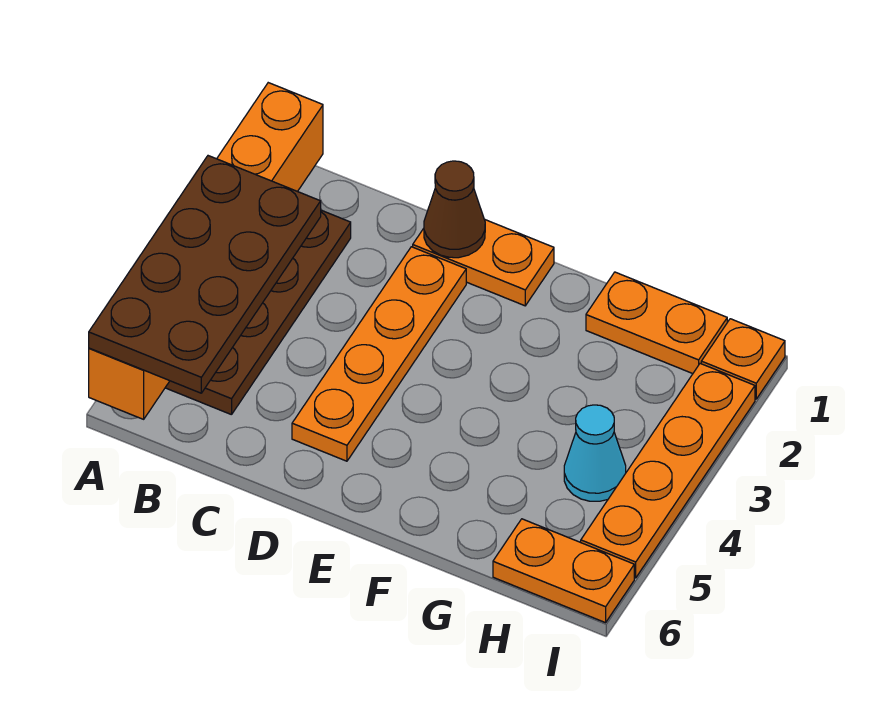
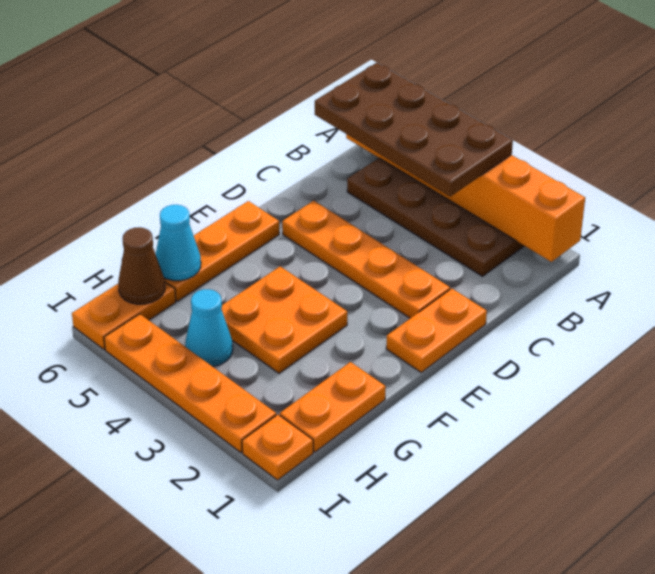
brown 1x1 cone [424,161,485,258] -> brown 1x1 cone moved to [118,227,165,304]
none -> orange 1x3 plate [164,201,279,301]
none -> orange 2x2 plate [221,267,347,373]
none -> cyan 1x1 cone [156,205,201,281]

